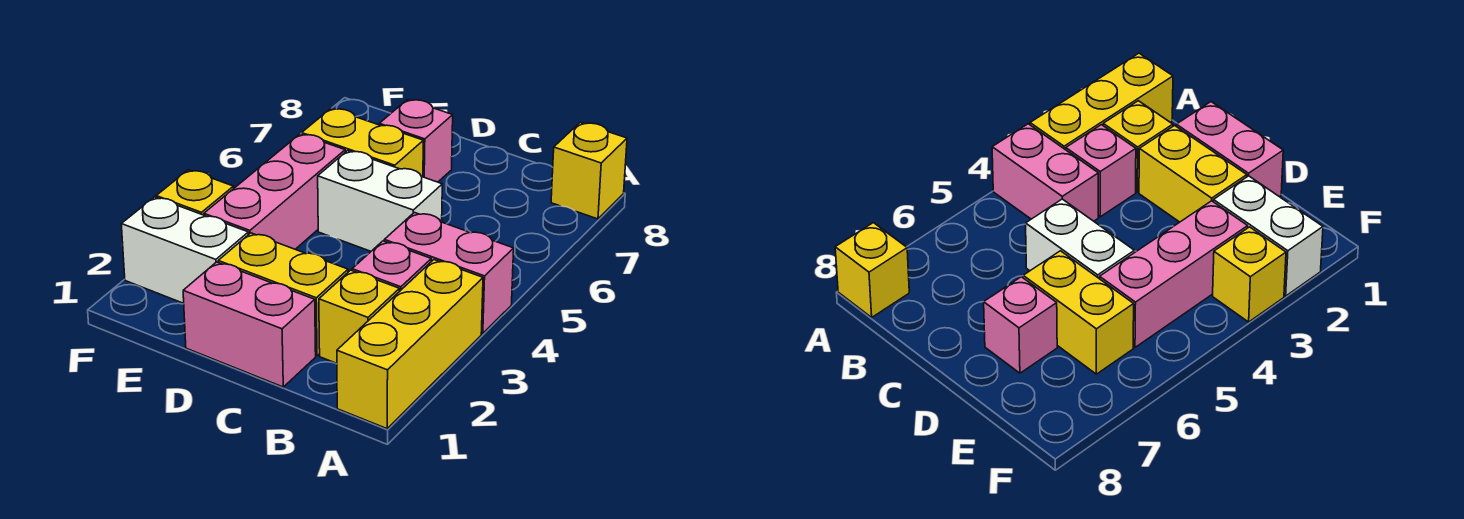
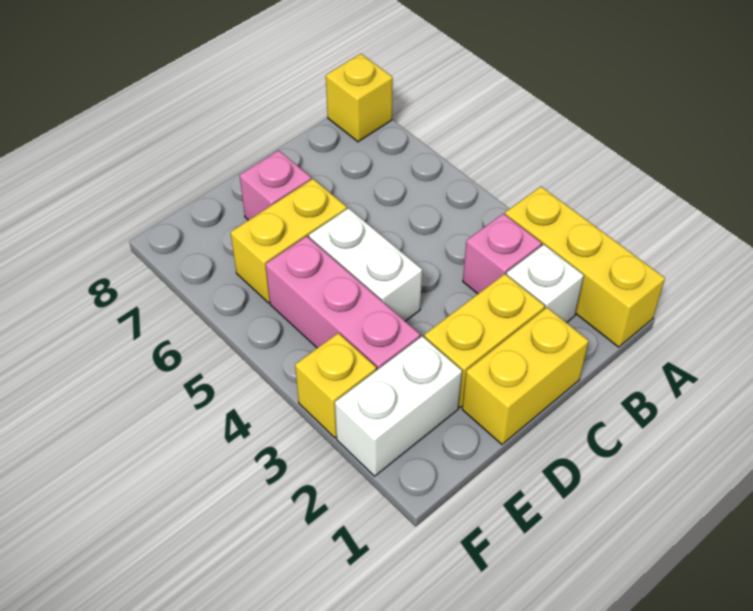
pink 1x2 brick [384,212,514,334] -> none
yellow 1x1 brick [319,270,399,363] -> white 1x1 brick [506,245,584,323]
pink 1x2 brick [183,262,316,387] -> yellow 1x2 brick [462,308,589,444]
white 1x2 brick [318,151,442,251] -> white 1x2 brick turned to [309,208,422,321]

